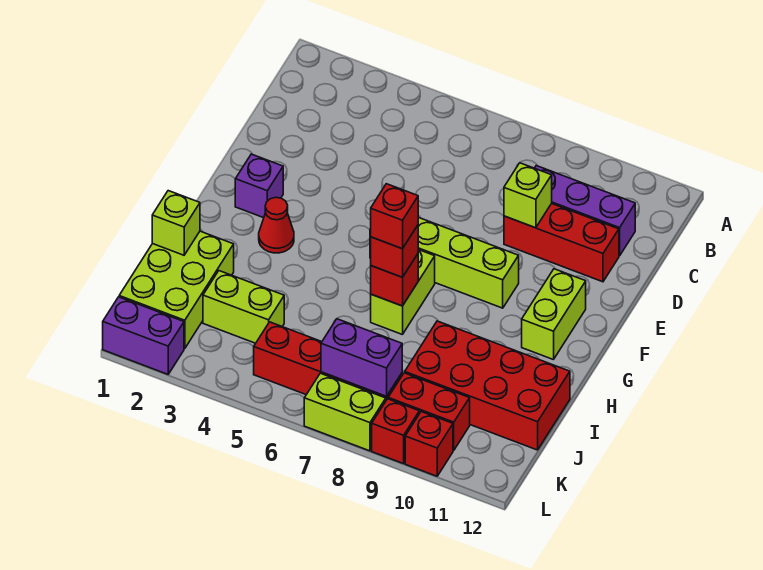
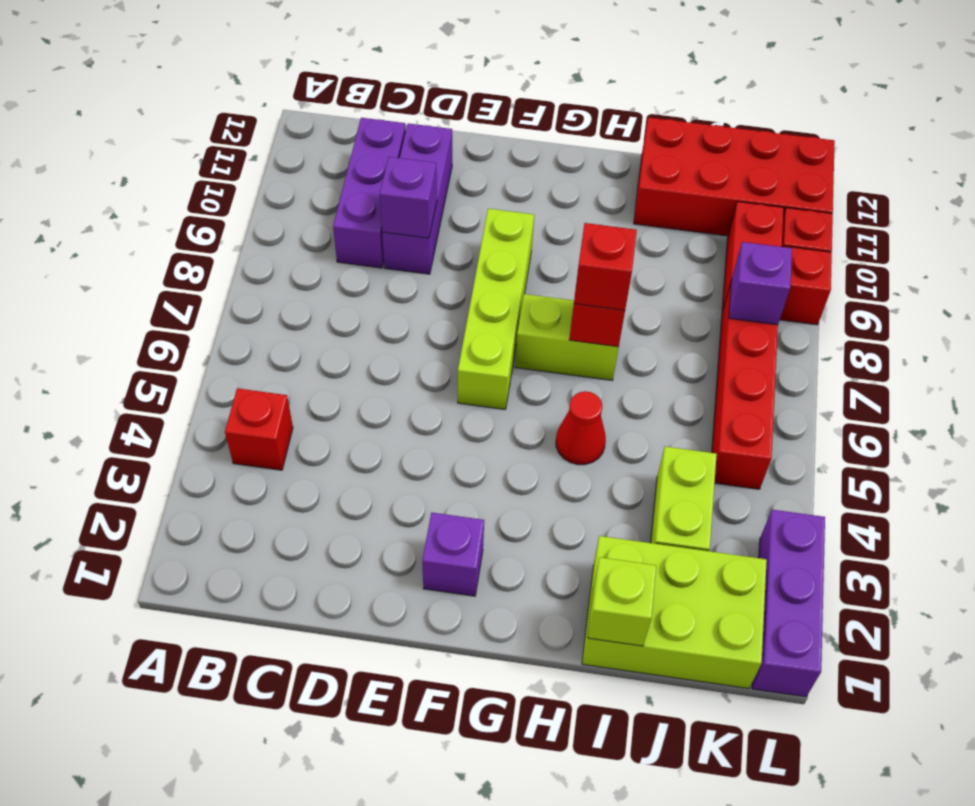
red 1x3 brick [504,204,619,282] -> purple 1x3 brick [382,123,452,274]
lime 1x1 brick [504,163,552,228] -> purple 1x1 brick [380,157,437,238]
lime 1x2 brick [522,269,586,360] -> none
red 1x1 cone [259,197,294,253] -> red 1x1 cone moved to [556,391,606,465]
red 1x1 brick [371,184,418,249] -> red 1x1 brick moved to [225,388,293,470]
red 2x4 brick [405,321,570,450] -> red 2x4 brick turned to [634,117,835,236]
purple 1x2 brick [321,319,402,396] -> purple 1x1 brick [729,242,792,325]
purple 1x2 brick [103,297,184,374] -> purple 1x3 brick [752,510,825,697]
lime 1x2 brick [304,373,386,451] -> none

